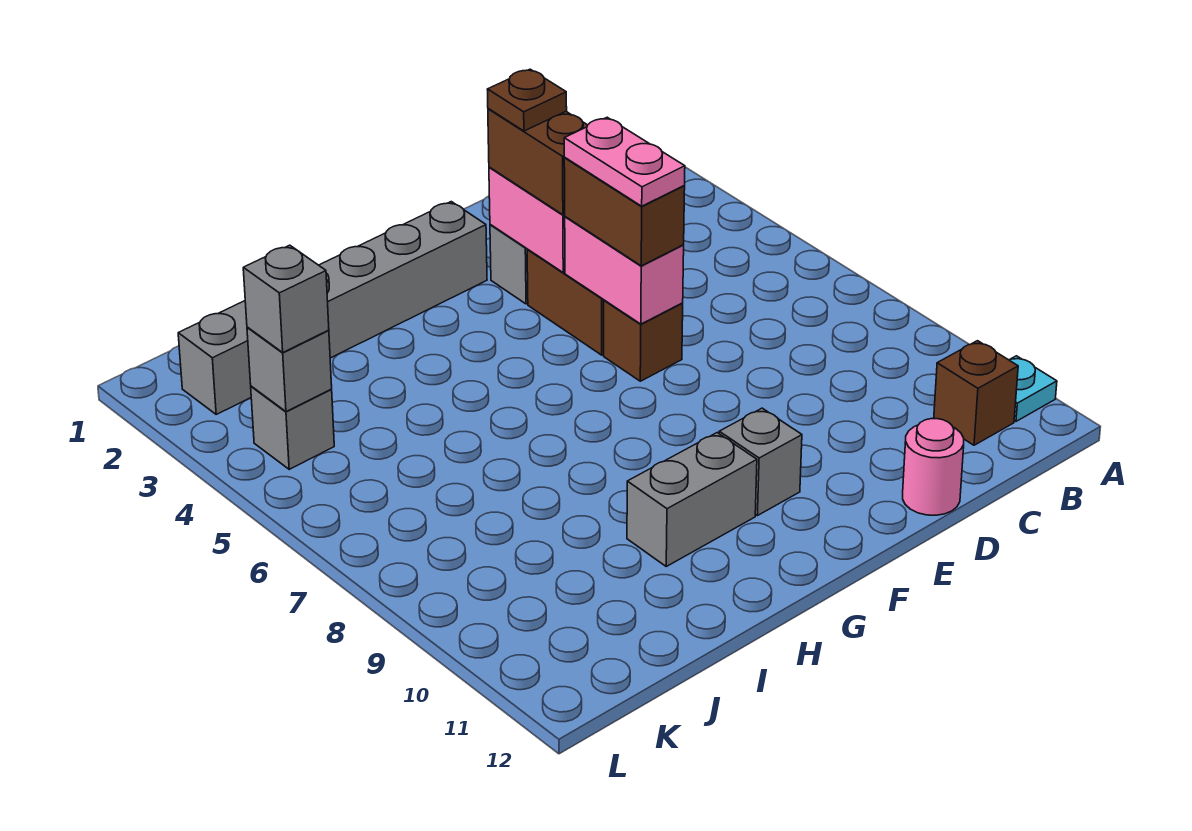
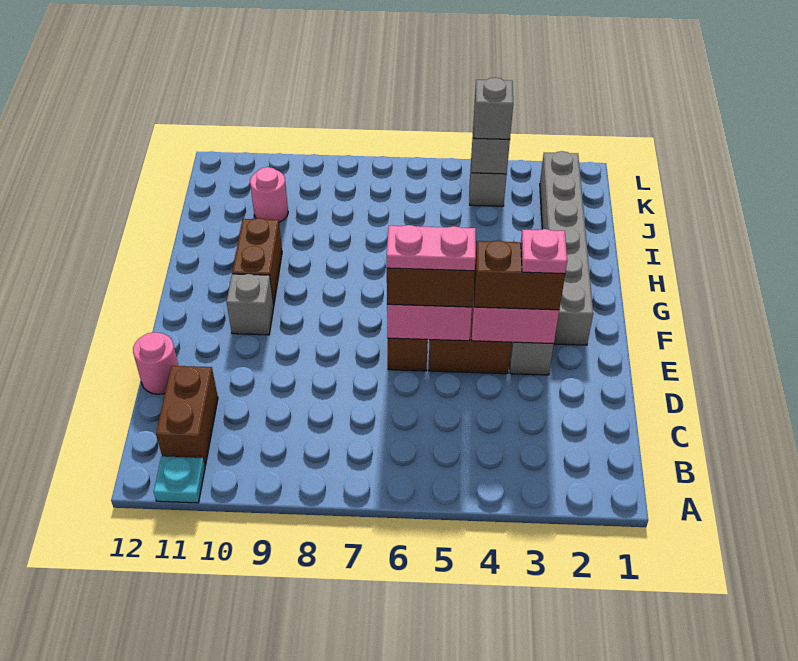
brown 1x1 brick [934,341,1018,445] -> brown 1x2 brick [156,366,218,465]
brown 1x1 plate [487,69,567,131] -> pink 1x1 plate [521,229,567,274]
grey 1x2 brick [627,433,757,566] -> brown 1x2 brick [232,218,282,305]
none -> pink 1x1 round brick [250,167,288,222]

